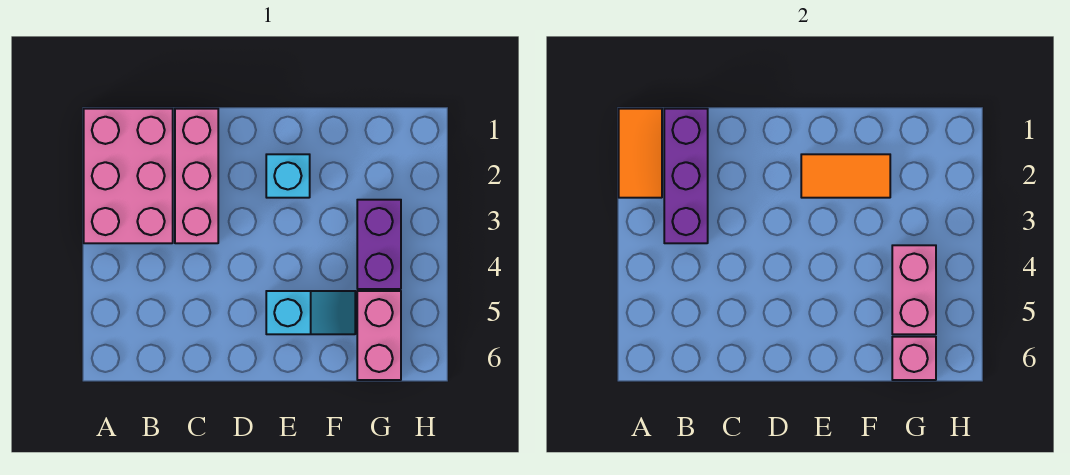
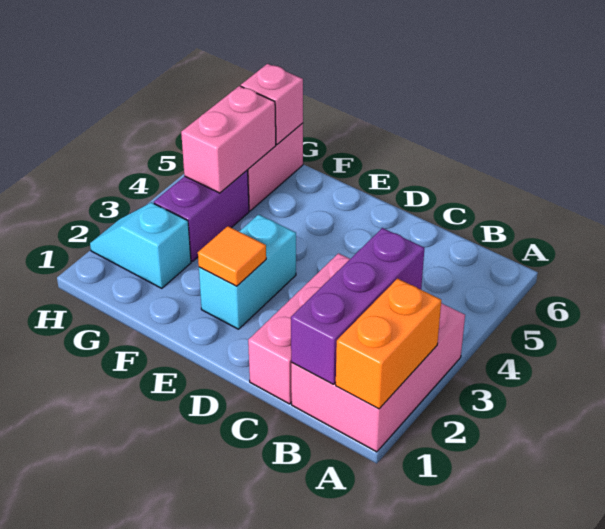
orange 1x2 tile [619,109,662,198] -> orange 1x2 brick [336,279,441,409]
cyan 1x1 brick [266,154,310,198] -> cyan 1x2 brick [199,215,296,329]
orange 1x2 tile [801,154,890,198] -> orange 1x1 tile [198,226,266,286]
cyan 1x2 slope [266,291,355,334] -> cyan 1x2 slope moved to [90,202,191,288]

